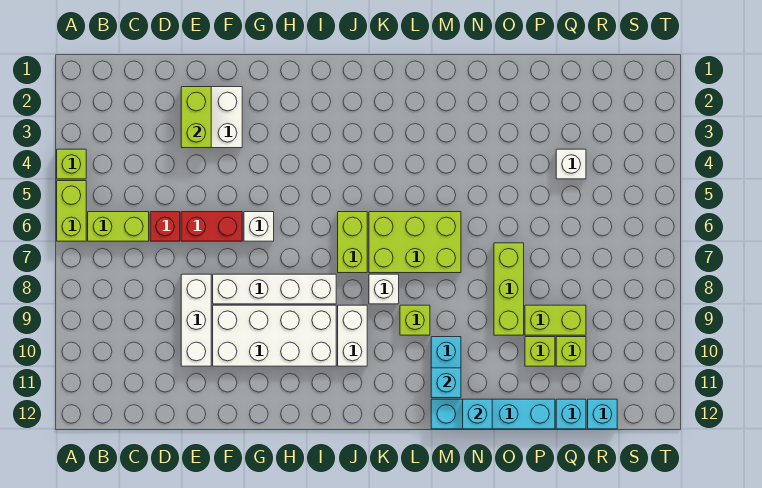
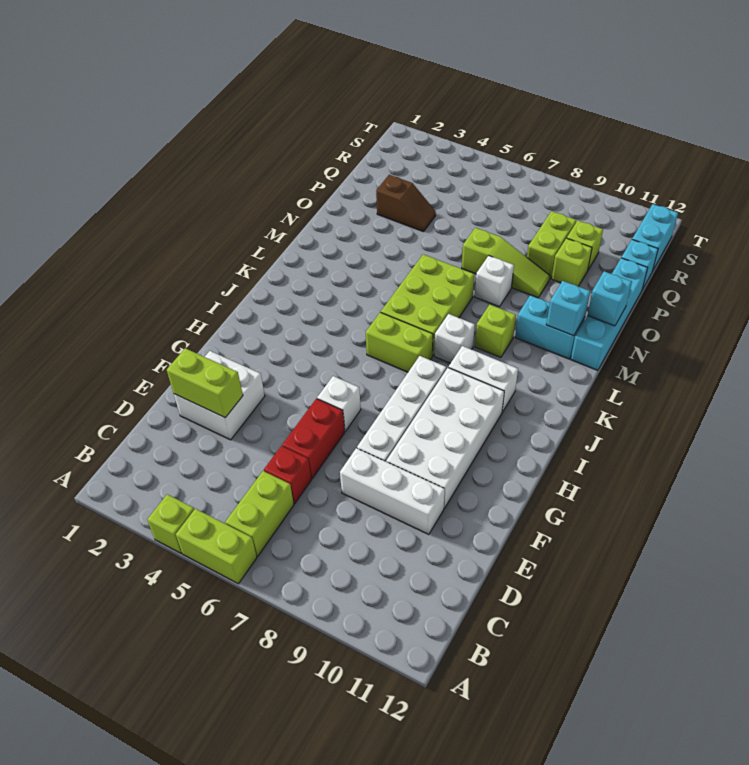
lime 1x3 brick [494,243,524,335] -> lime 1x3 slope [462,228,550,298]
none -> brown 1x2 slope [376,175,436,232]
white 1x1 brick [556,149,586,179] -> white 1x1 brick moved to [475,256,514,307]
cyan 1x1 brick [588,399,617,429] -> cyan 1x2 brick [632,204,678,270]

